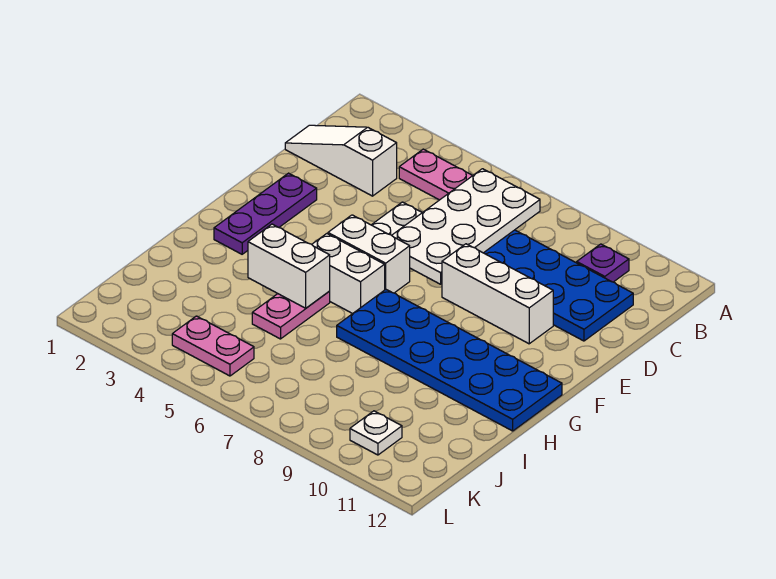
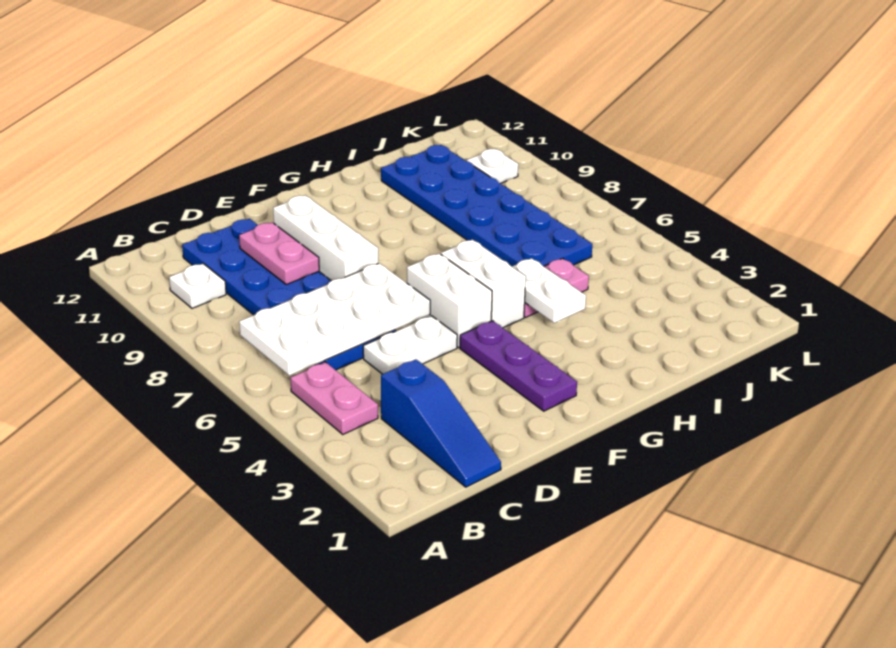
purple 1x1 plate [577,244,629,282] -> white 1x1 plate [169,264,226,308]
white 1x3 slope [285,125,397,196] -> blue 1x3 slope [381,359,501,487]
purple 1x3 plate [214,173,317,254] -> purple 1x3 plate turned to [460,321,577,411]
blue 2x6 plate [337,290,562,431] -> blue 2x6 plate moved to [381,145,592,266]
white 1x2 brick [248,224,330,308] -> white 1x2 plate [512,258,586,323]
pink 1x2 plate [172,316,254,376] -> pink 1x2 plate moved to [239,222,319,284]

